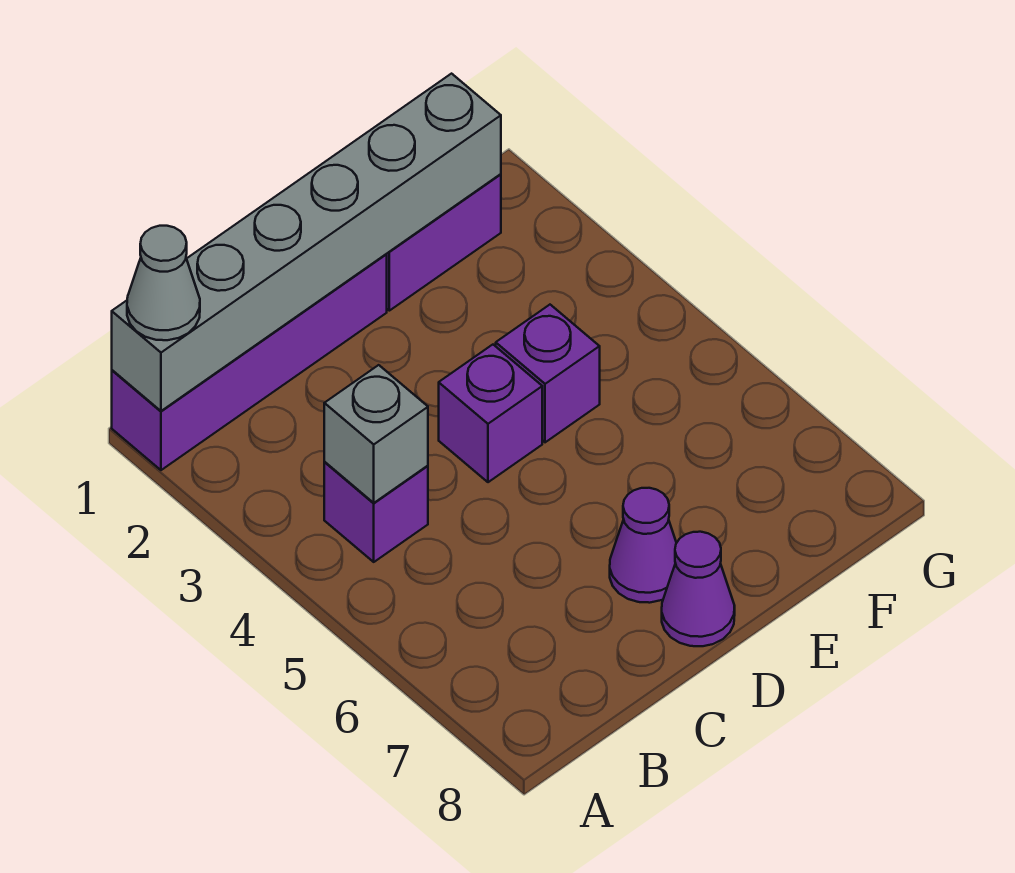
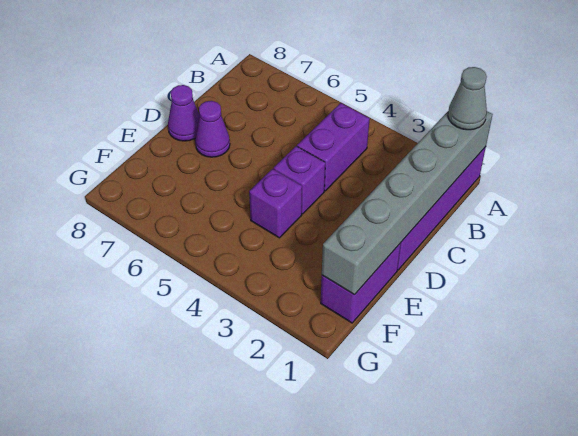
purple 1x1 brick [324,462,428,562] -> purple 1x2 brick [297,103,370,191]
grey 1x1 brick [324,365,428,503] -> none

